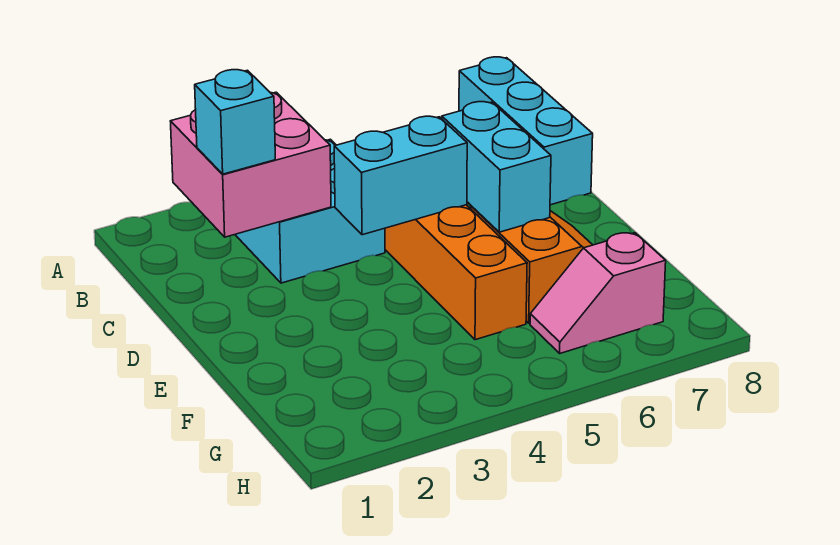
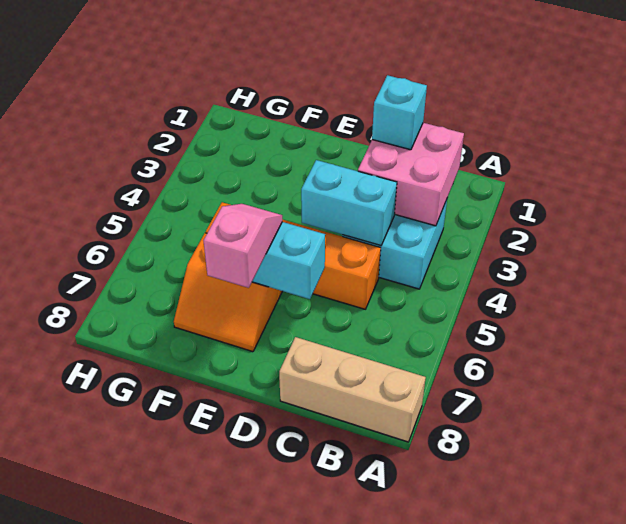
cyan 1x3 brick [459,57,593,205] -> tan 1x3 brick [279,337,426,442]
cyan 1x2 brick [334,116,467,235] -> cyan 1x2 brick turned to [301,160,397,246]
pink 1x2 slope [530,233,666,353] -> pink 1x2 slope moved to [203,204,282,288]

